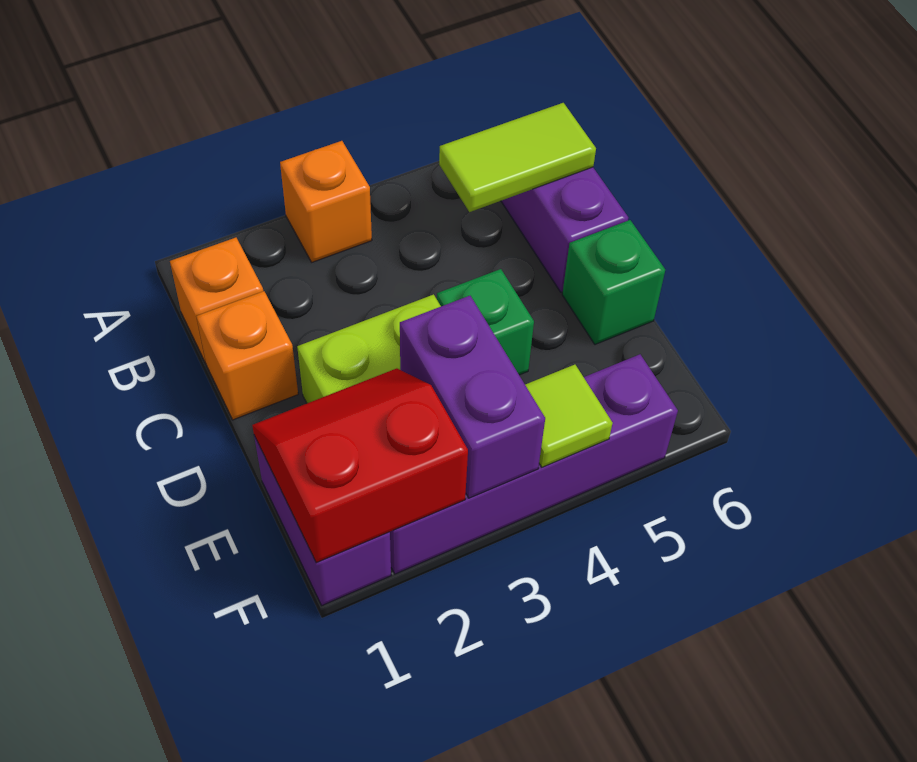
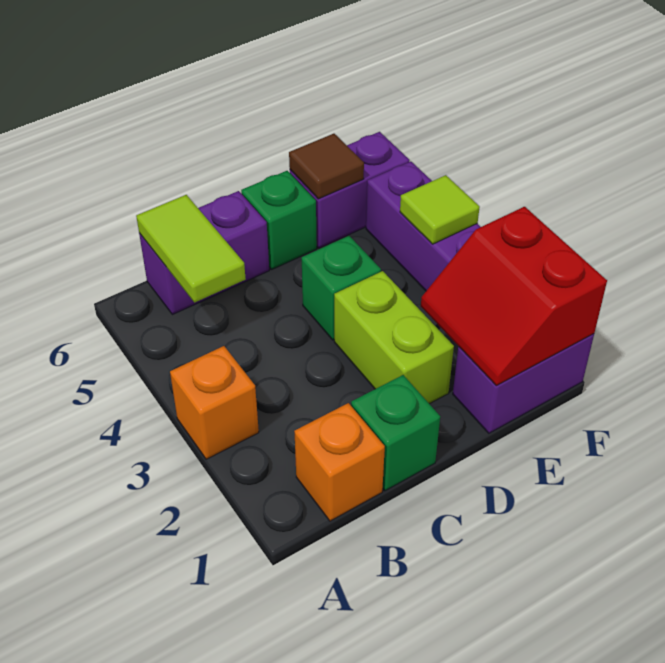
orange 1x1 brick [196,291,298,420] -> green 1x1 brick [351,375,440,491]
purple 1x2 brick [400,296,545,498] -> purple 1x2 brick moved to [290,132,410,248]
none -> brown 1x1 tile [289,134,364,199]

